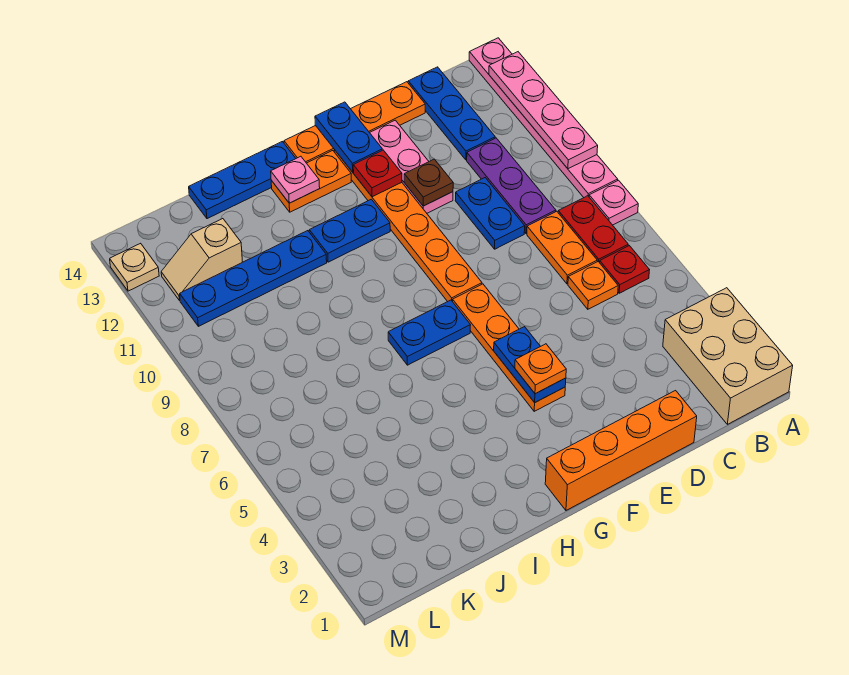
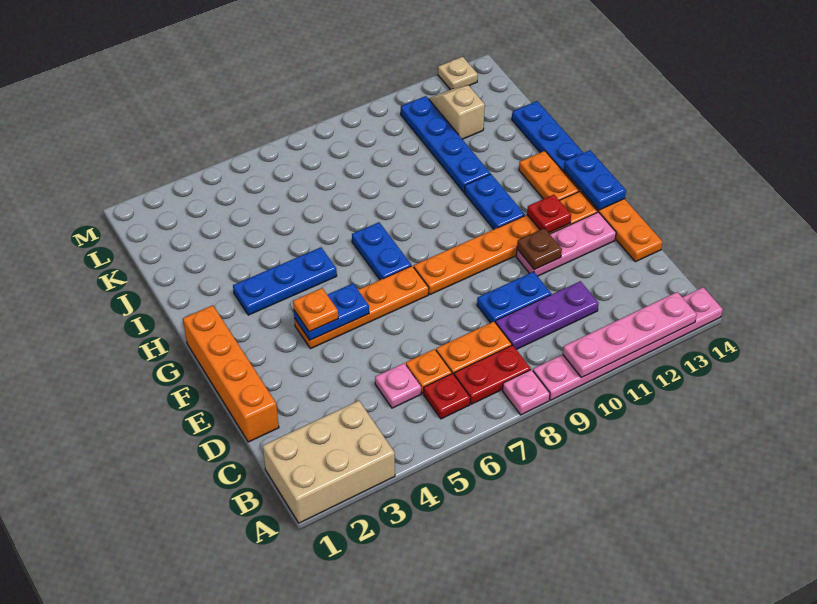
blue 1x3 plate [408,67,495,160] -> blue 1x3 plate moved to [233,247,337,315]
blue 1x2 plate [315,102,382,172] -> blue 1x2 plate turned to [564,150,626,210]
pink 1x1 plate [271,156,320,203] -> pink 1x1 plate moved to [375,363,421,408]

